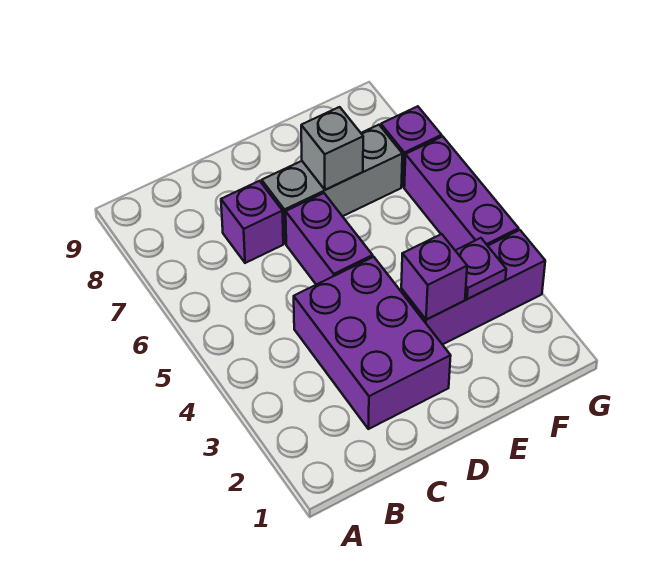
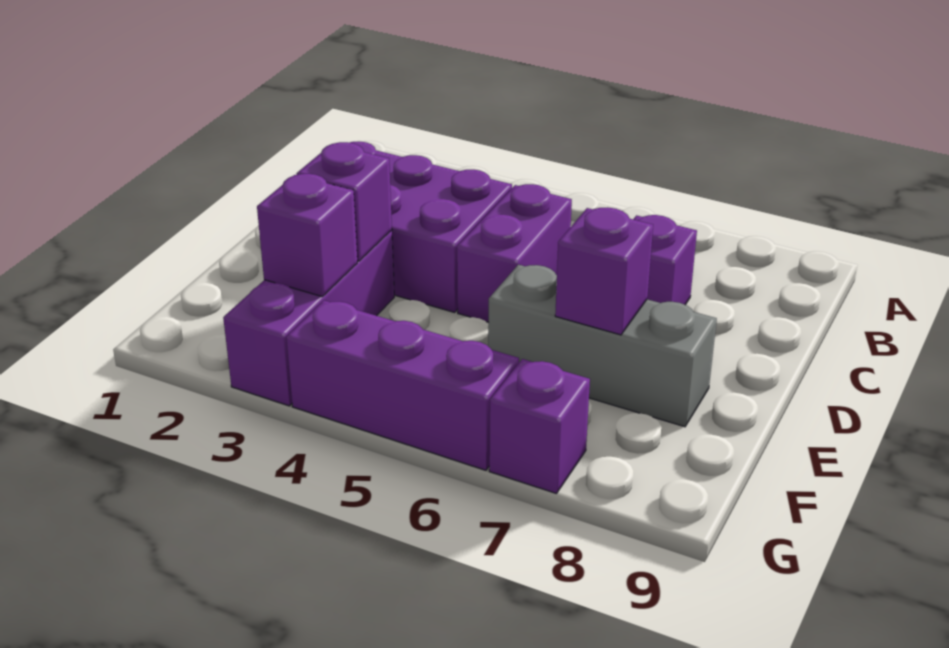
purple 1x2 brick [286,193,373,285] -> purple 1x2 brick turned to [457,184,572,322]
grey 1x3 brick [262,125,402,244] -> grey 1x3 brick turned to [488,265,717,427]
grey 1x1 brick [301,107,363,190] -> purple 1x1 brick [555,207,653,335]
purple 1x1 plate [455,238,506,299] -> purple 1x1 brick [257,174,357,296]

